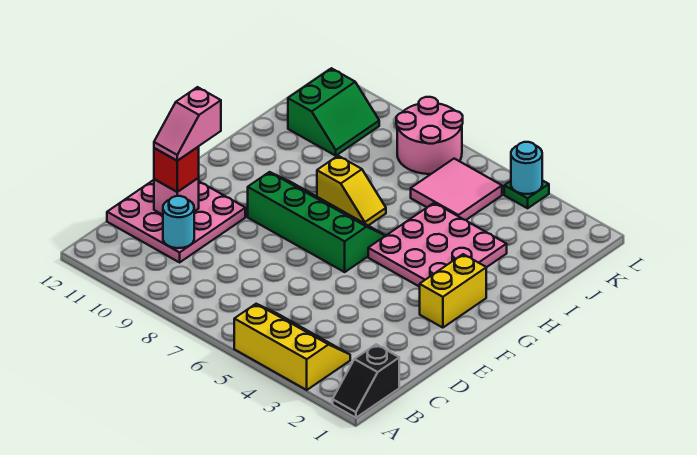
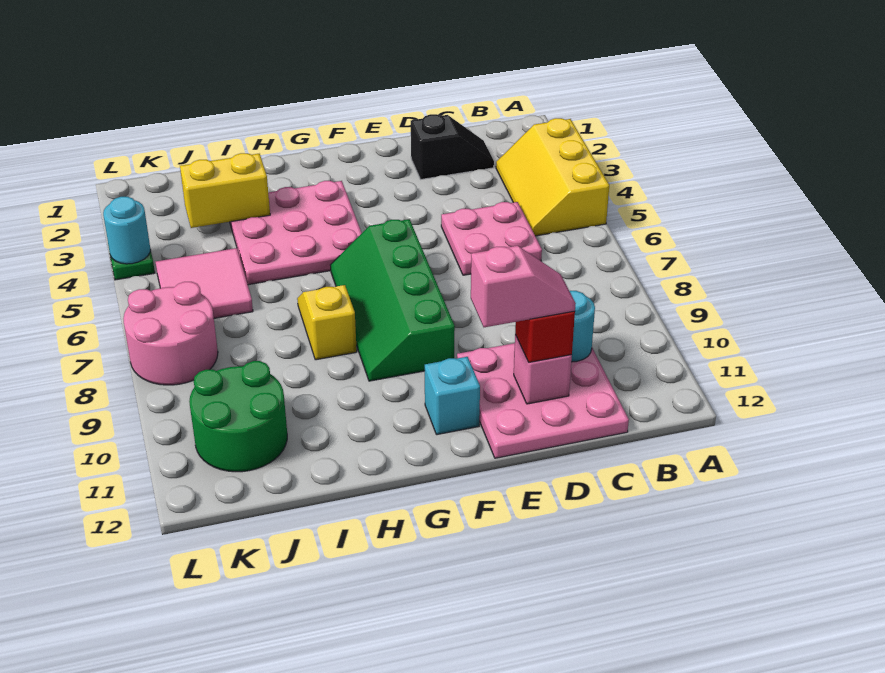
black 1x2 slope [333,344,399,418] -> black 1x2 slope moved to [411,114,494,179]
none -> pink 2x2 plate [441,202,542,275]
yellow 1x2 brick [420,254,486,328] -> yellow 1x2 brick moved to [180,153,270,228]
none -> cyan 1x1 brick [425,357,480,435]
green 2x2 slope [288,68,379,156] -> green 2x2 round brick [189,361,287,472]

